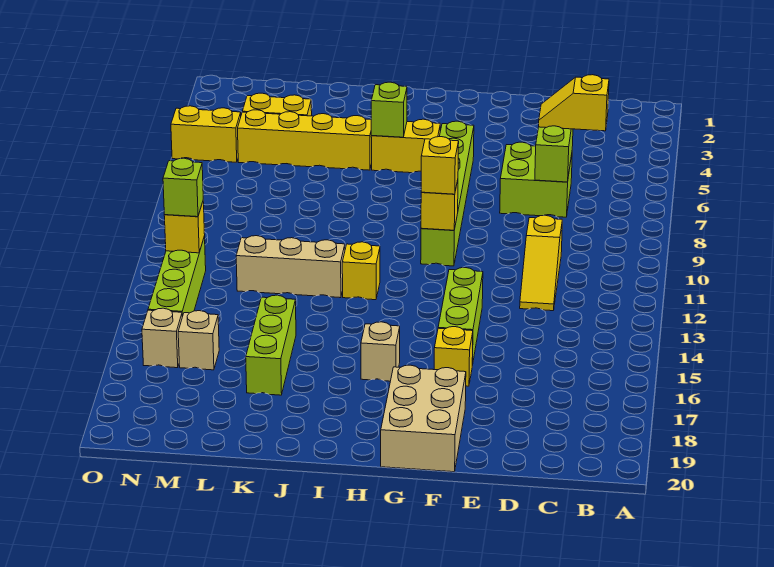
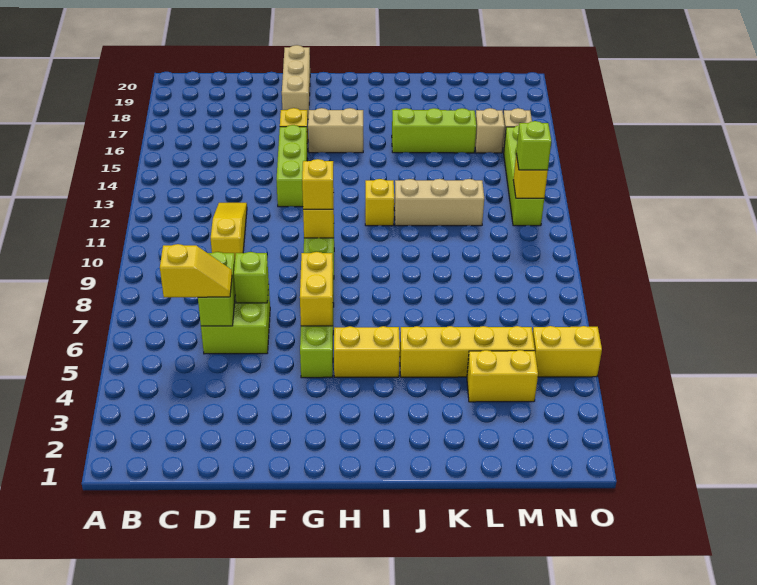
tan 2x3 brick [381,365,466,472] -> tan 1x3 brick [282,45,310,117]
none -> yellow 1x2 brick [300,252,333,326]
tan 1x1 brick [361,322,400,381] -> tan 1x2 brick [308,108,363,153]
lime 1x1 brick [371,82,407,137] -> lime 1x1 brick moved to [234,252,269,303]
lime 1x3 brick [246,295,296,395] -> lime 1x3 brick turned to [392,108,476,153]

